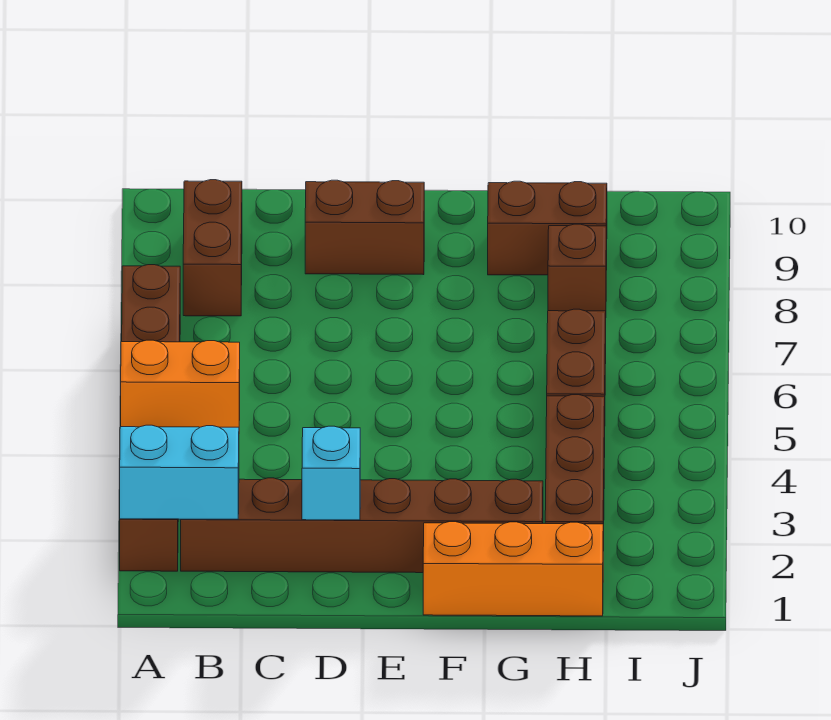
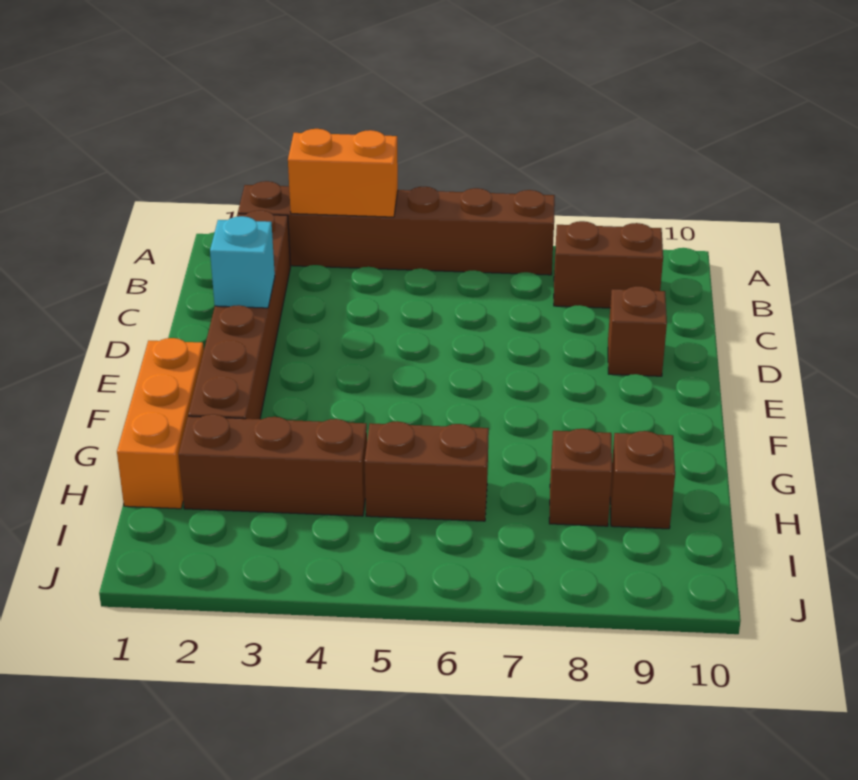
cyan 1x2 brick [120,425,239,519] -> none
orange 1x2 brick [121,340,240,427] -> orange 1x2 brick turned to [288,129,398,217]
brown 1x2 brick [305,180,424,275] -> brown 1x1 brick [608,286,667,376]
brown 1x2 brick [488,181,607,275] -> brown 1x1 brick [610,431,675,529]

